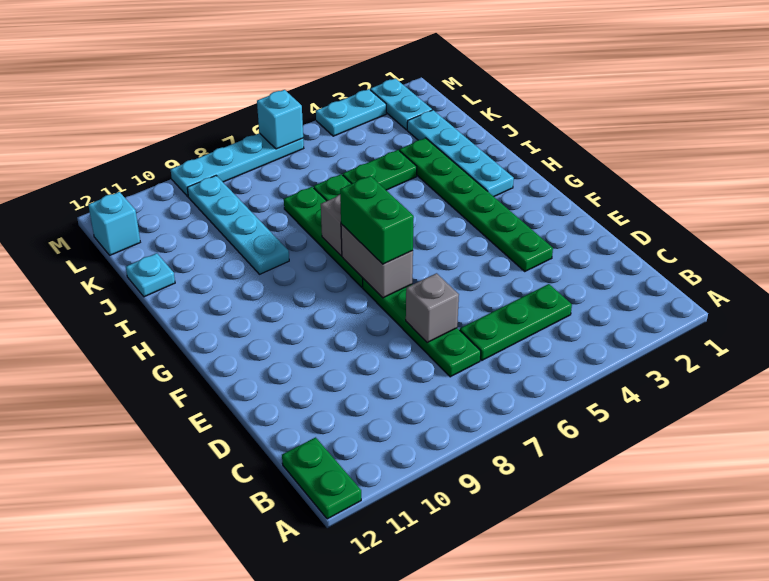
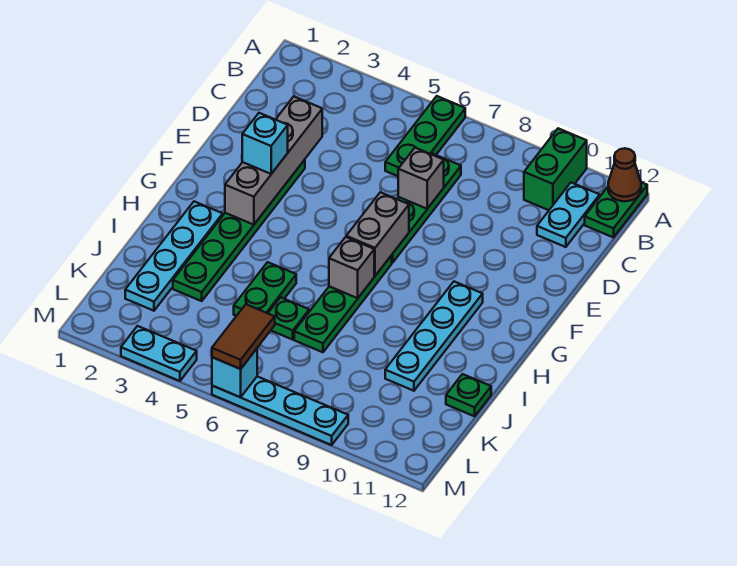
none -> brown 1x1 cone [608,148,641,201]
green 1x3 plate [460,284,572,360] -> green 1x3 plate turned to [385,96,465,176]
none -> grey 1x4 brick [225,96,322,225]
green 1x2 brick [340,176,414,264] -> green 1x2 brick moved to [524,128,587,210]
cyan 1x4 plate [187,176,289,274] -> cyan 1x4 plate moved to [385,282,483,391]
green 1x2 plate [343,150,417,190] -> green 1x2 plate turned to [234,262,296,316]
cyan 1x1 plate [126,253,175,297] -> green 1x1 plate [446,374,491,416]
cyan 1x2 plate [370,78,432,130] -> cyan 1x2 plate moved to [537,183,600,247]
none -> brown 1x2 tile [212,304,275,369]
cyan 1x1 brick [88,192,140,255] -> cyan 1x1 brick moved to [242,113,288,174]

